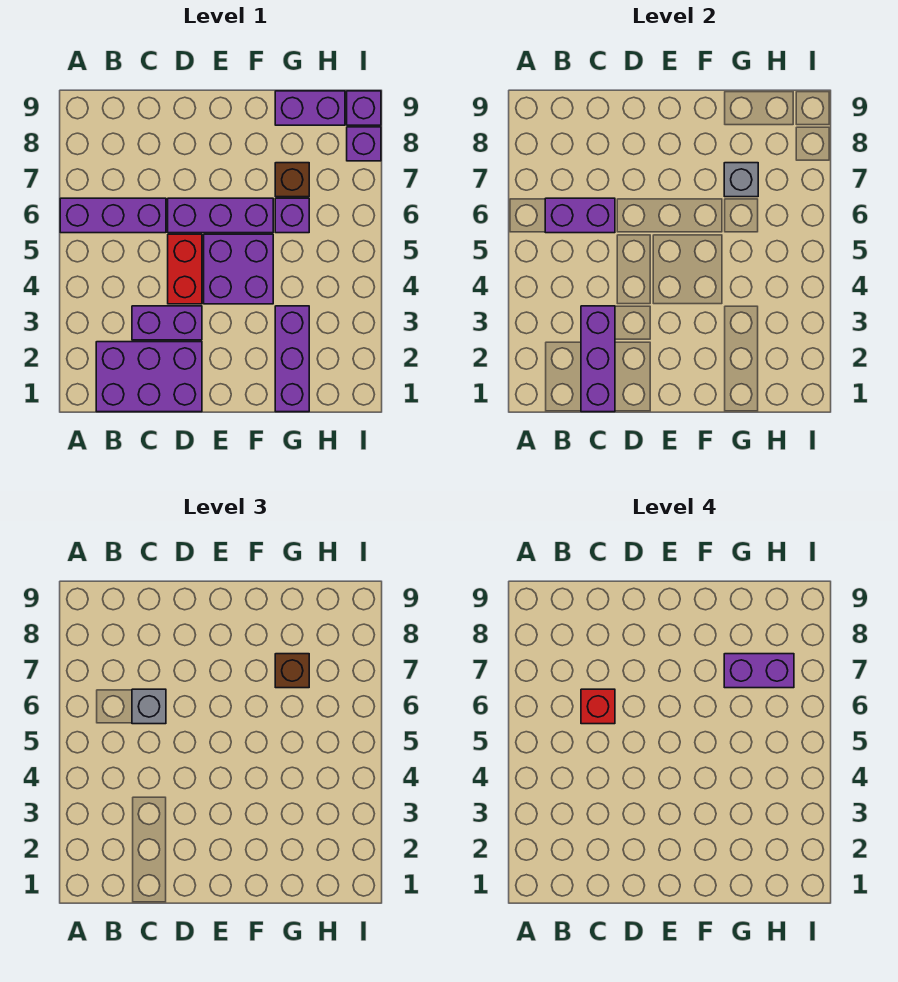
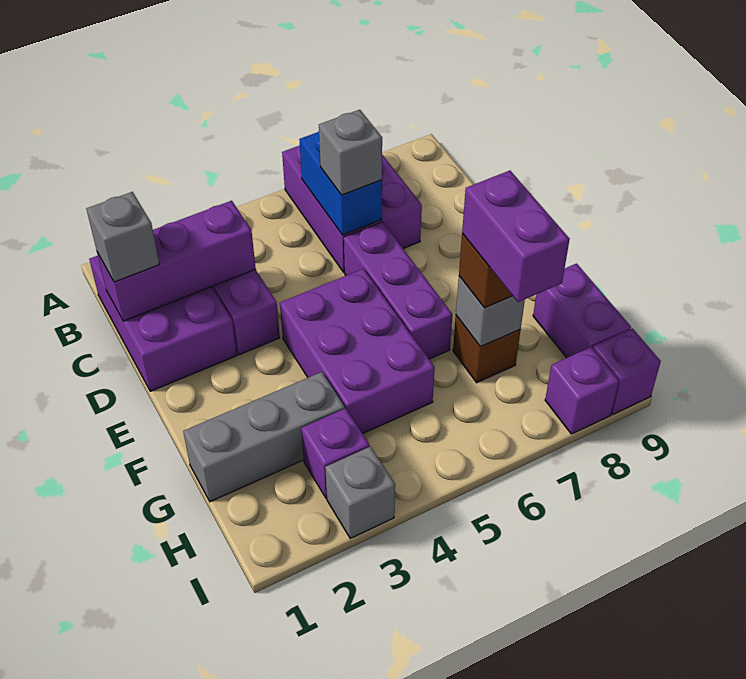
purple 1x3 brick [60,198,166,233] -> purple 2x3 brick [282,146,422,272]
purple 1x2 brick [545,198,615,233] -> blue 1x2 brick [299,131,382,235]
none -> grey 1x1 brick [87,192,159,282]
red 1x1 brick [581,689,615,724] -> none
red 1x2 brick [168,234,202,304] -> none
purple 2x2 brick [204,234,273,304] -> purple 2x3 brick [280,269,435,434]
purple 1x3 brick [275,306,309,412] -> grey 1x3 brick [183,372,345,502]
purple 1x1 brick [275,198,309,233] -> purple 1x1 brick moved to [301,408,369,498]
none -> grey 1x1 brick [325,447,395,538]

